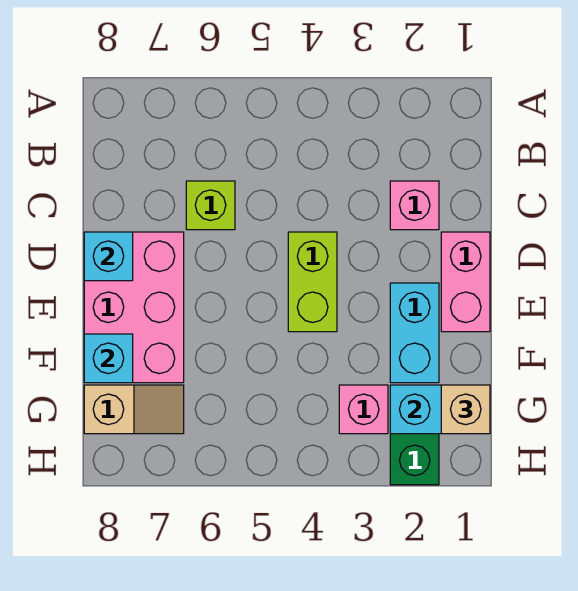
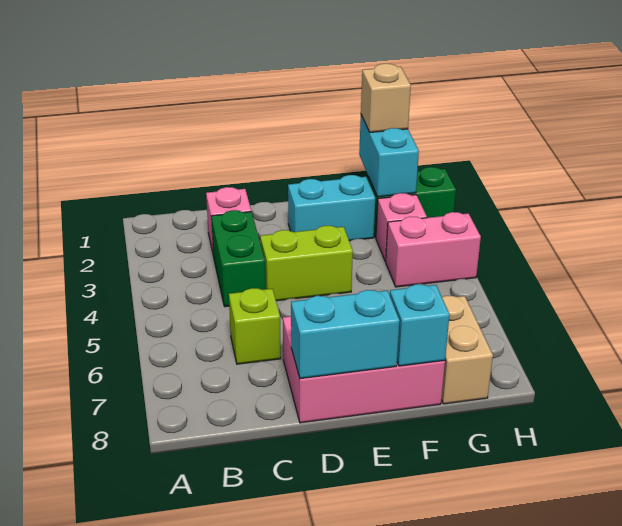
none -> green 1x2 brick [211,210,265,307]
pink 1x2 brick [441,232,490,332] -> pink 1x2 brick moved to [385,212,481,287]
cyan 1x1 brick [84,232,133,281] -> cyan 1x2 brick [291,290,400,379]
tan 1x2 slope [84,385,184,434] -> tan 1x2 brick [441,296,493,404]

